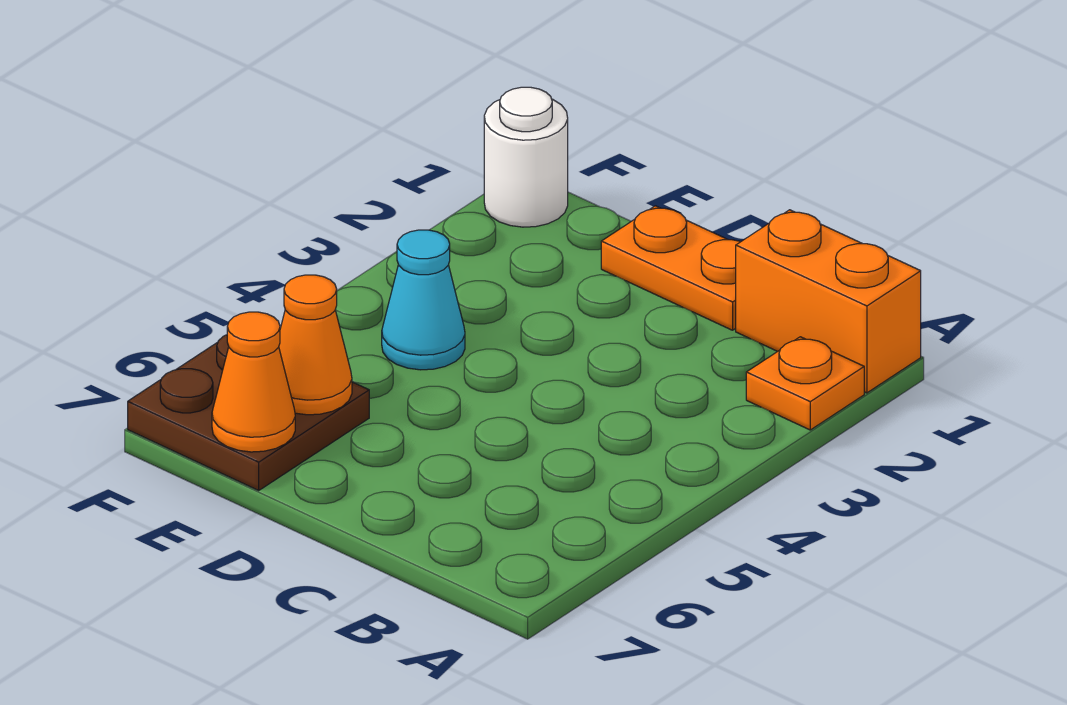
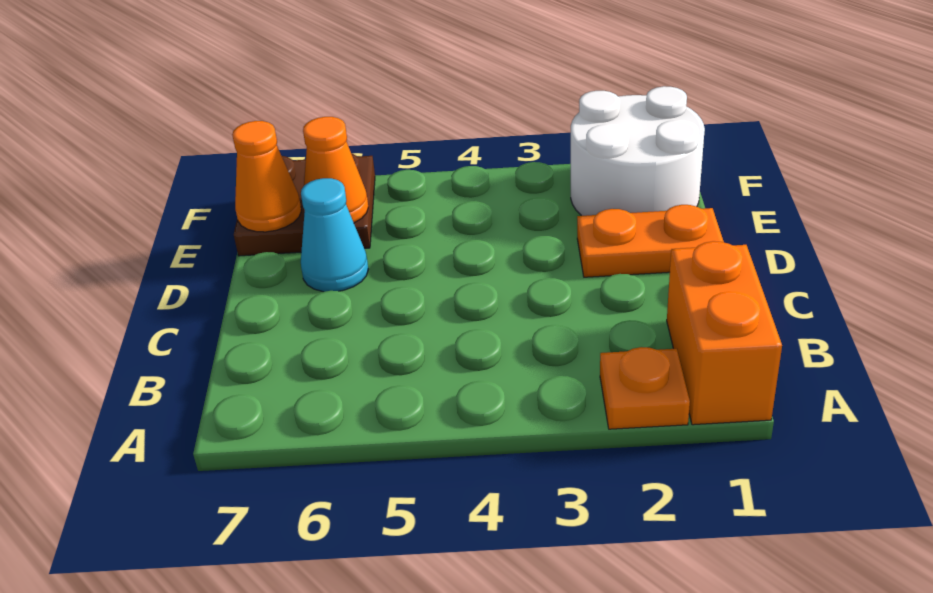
orange 1x2 plate [601,206,741,330] -> orange 1x2 plate turned to [577,205,724,277]
cyan 1x1 cone [382,230,465,370] -> cyan 1x1 cone moved to [301,178,368,292]
white 1x1 round brick [484,87,568,227] -> white 2x2 round brick [571,86,705,216]

